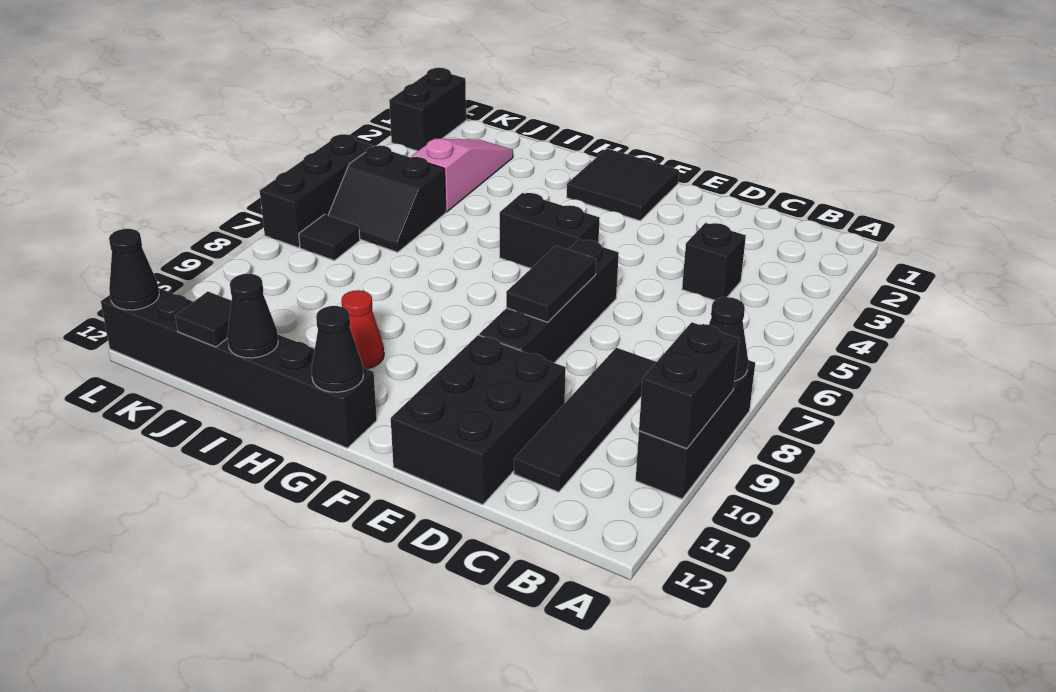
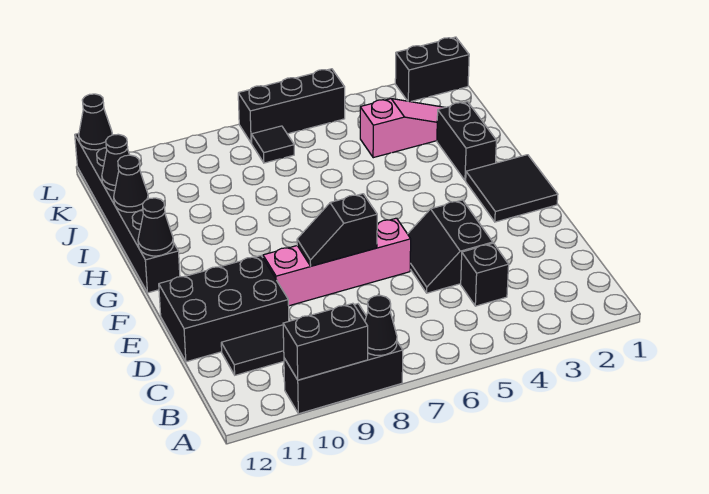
black 1x4 brick [479,240,619,363] -> pink 1x4 brick [263,218,411,306]
black 1x2 tile [506,246,596,322] -> black 1x2 slope [297,194,377,266]
black 1x2 brick [500,193,600,268] -> black 1x2 brick moved to [437,102,496,181]
red 1x1 cone [341,290,384,369] -> none
black 2x2 slope [328,145,446,252] -> black 2x2 slope moved to [408,200,493,293]
black 1x1 tile [175,291,232,347] -> black 1x1 cone [102,134,129,191]

